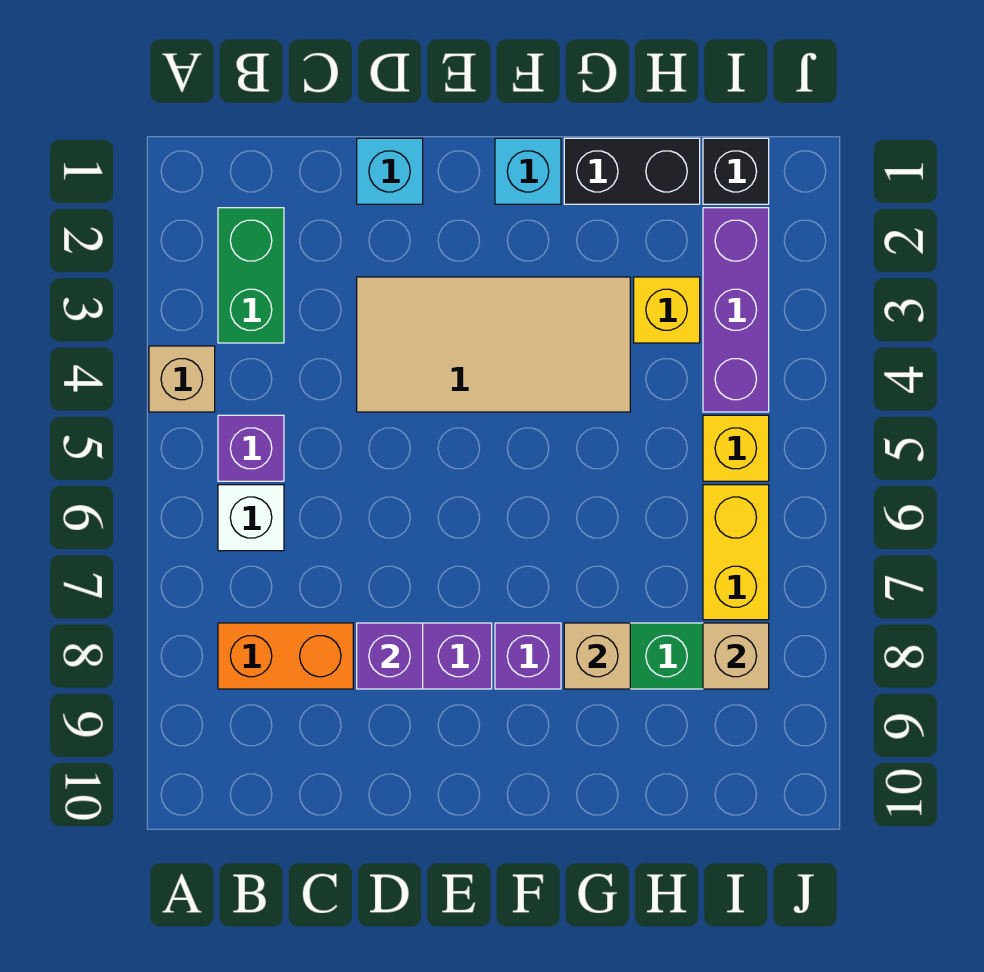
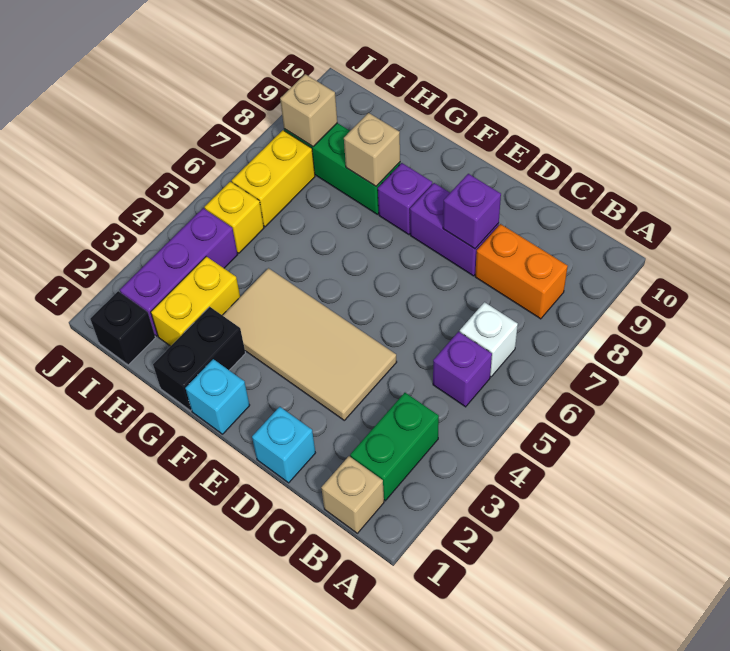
tan 1x1 brick [149,346,215,412] -> tan 1x1 brick moved to [321,456,384,533]
black 1x2 brick [564,138,700,204] -> black 1x2 brick turned to [153,307,245,411]
yellow 1x1 brick [634,277,700,343] -> yellow 1x2 brick [151,256,240,346]

